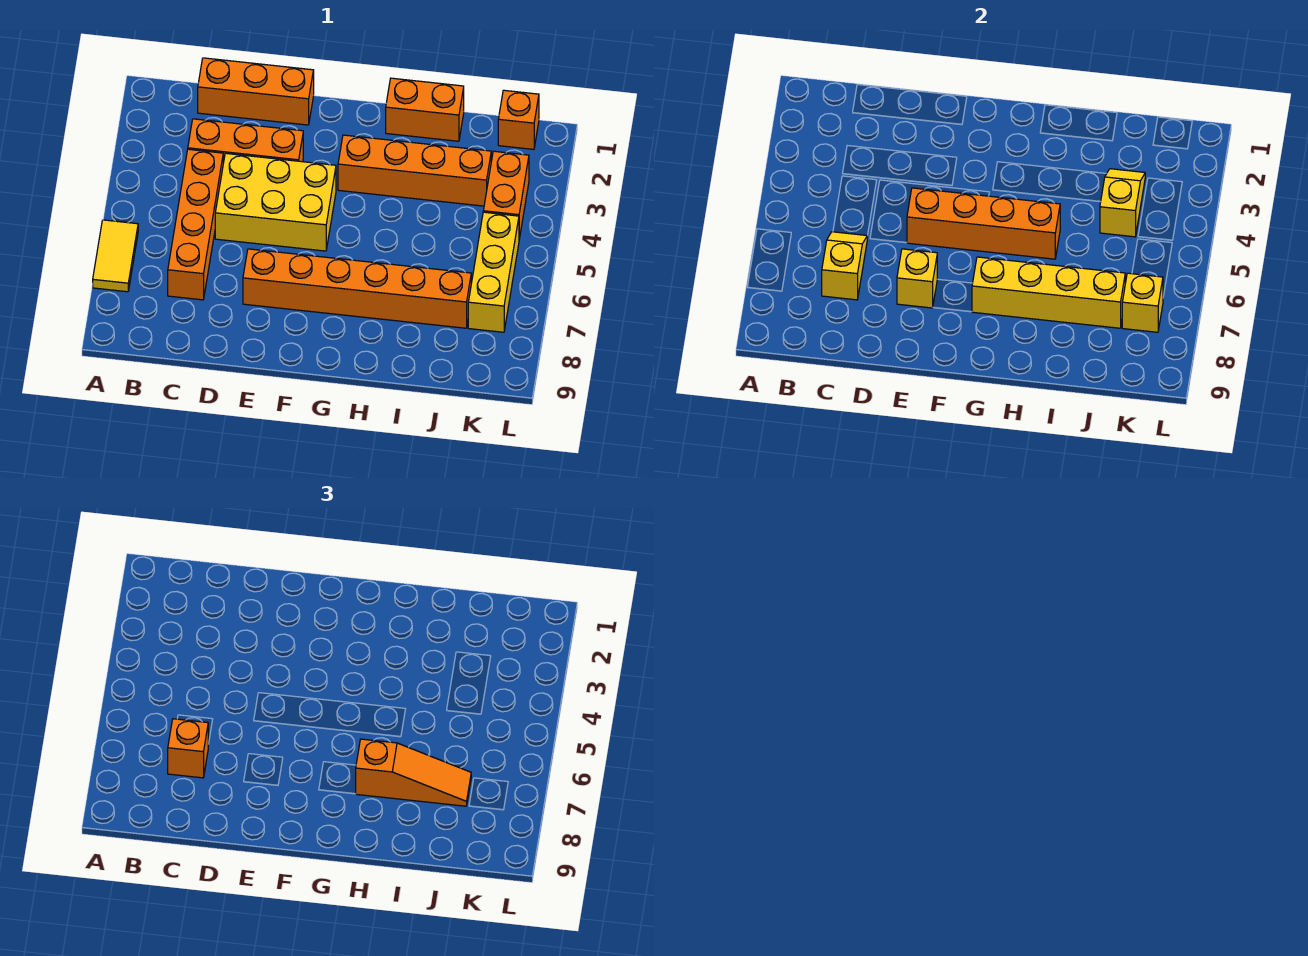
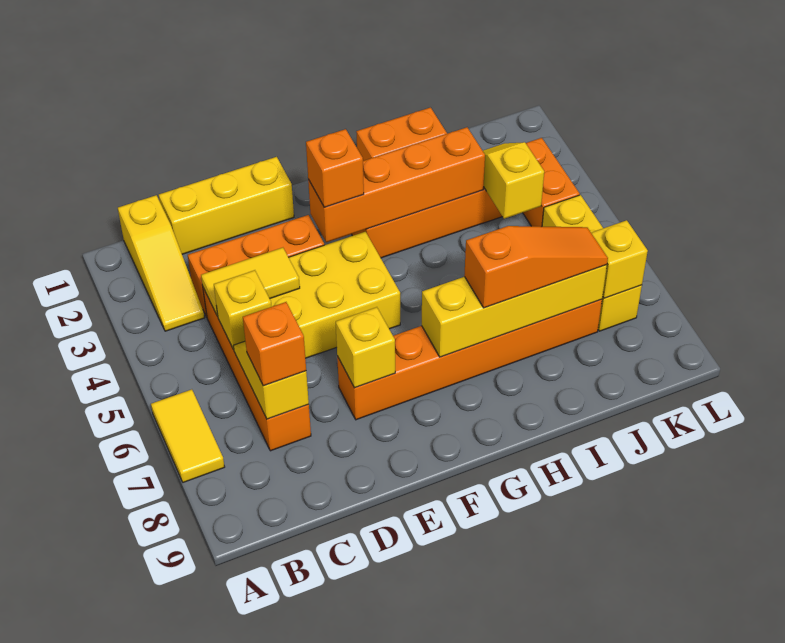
none -> yellow 1x3 slope [118,195,205,331]
orange 1x3 brick [198,58,314,125] -> yellow 1x3 brick [159,157,294,254]
none -> yellow 1x2 tile [201,248,300,316]
none -> yellow 1x1 brick [214,270,272,350]
orange 1x4 brick [907,188,1060,259] -> orange 1x4 brick moved to [308,127,485,242]
orange 1x1 brick [498,90,539,149] -> orange 1x1 brick moved to [306,129,364,207]

